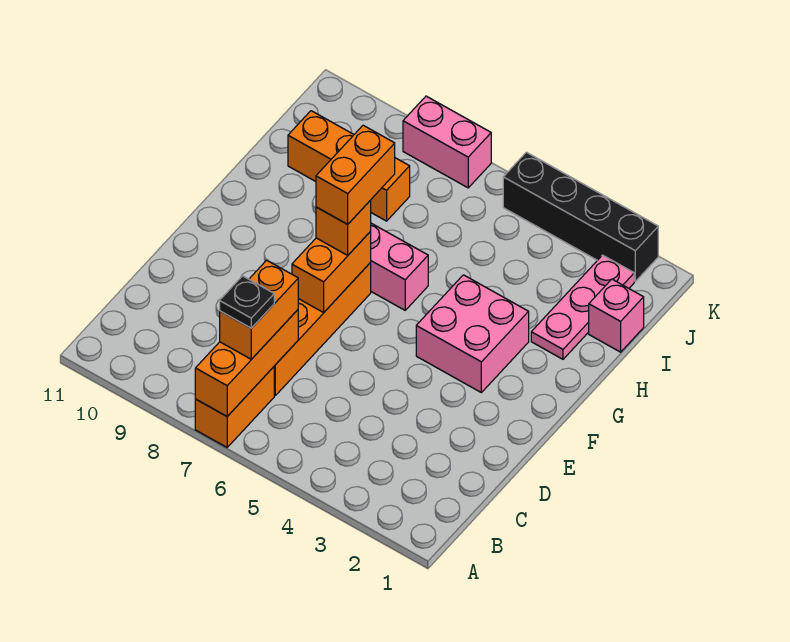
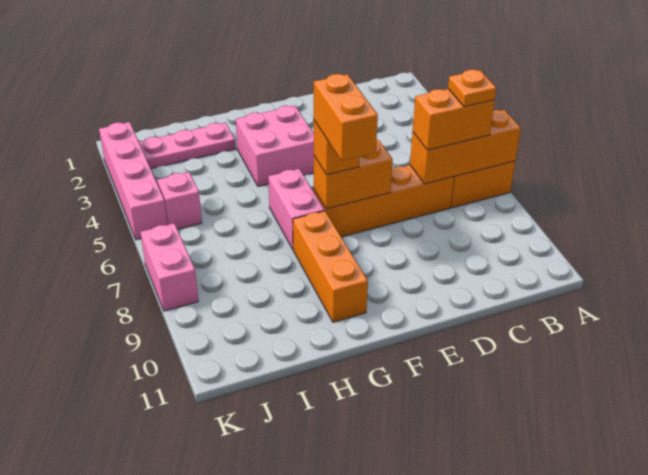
black 1x1 plate [220,276,274,328] -> orange 1x1 plate [448,70,496,107]
orange 1x2 brick [316,125,395,224] -> orange 1x2 brick turned to [314,74,378,161]
pink 1x1 brick [589,279,644,352] -> pink 1x1 brick moved to [157,172,202,229]
orange 1x3 brick [288,111,410,221] -> orange 1x3 brick moved to [293,211,368,322]
black 1x4 brick [503,152,658,281] -> pink 1x4 brick [99,122,167,240]

